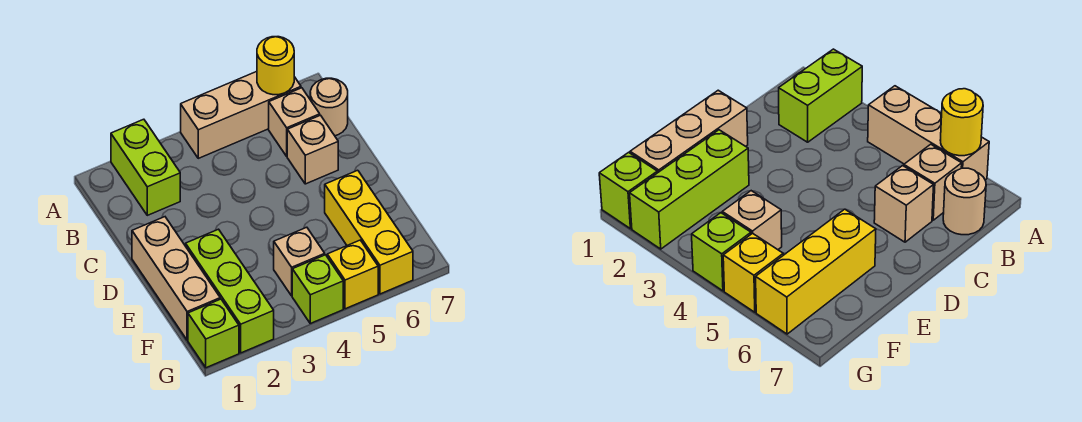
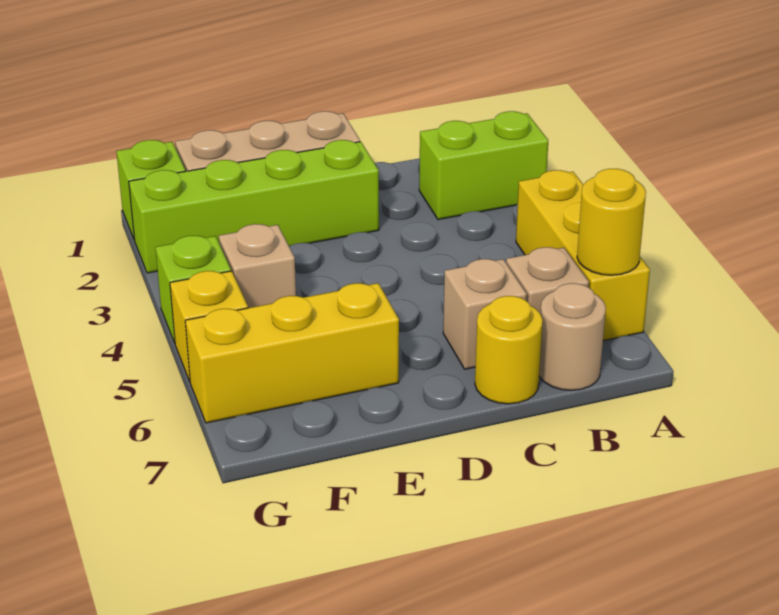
tan 1x3 brick [181,72,301,158] -> yellow 1x3 brick [516,170,650,341]
none -> yellow 1x1 round brick [475,296,543,404]
lime 1x3 brick [186,229,274,353] -> lime 1x4 brick [129,140,379,273]

